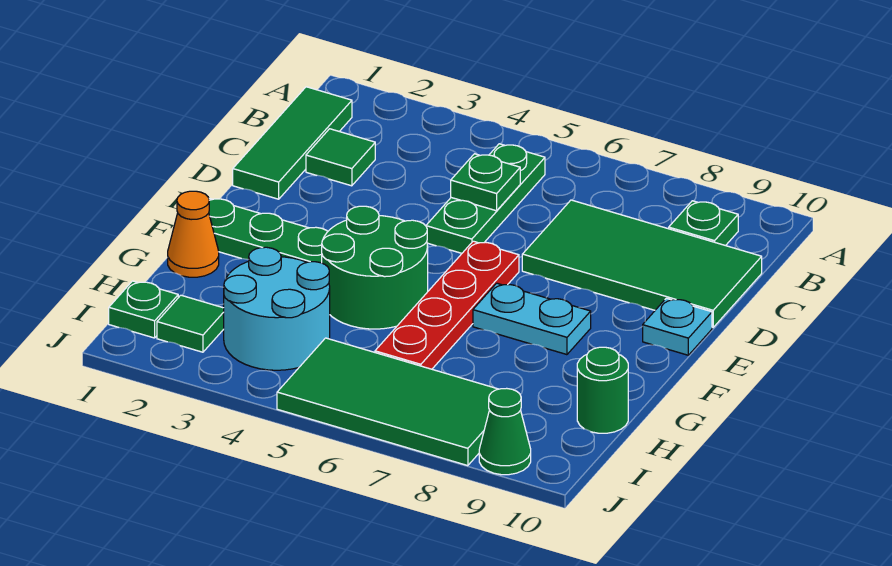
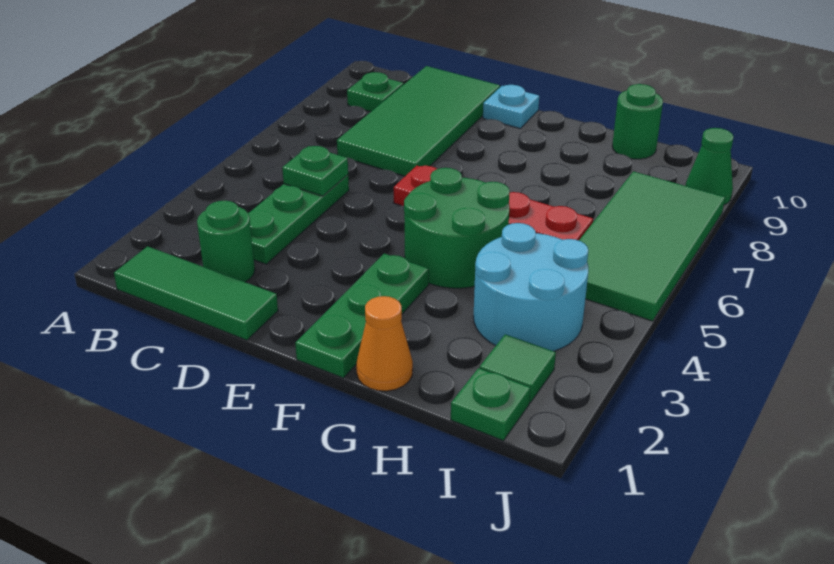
green 1x3 plate [426,144,545,253] -> green 1x3 plate turned to [248,175,349,264]
green 1x1 tile [306,129,375,186] -> green 1x1 round brick [197,201,255,282]
cyan 1x2 plate [473,283,591,355] -> none

